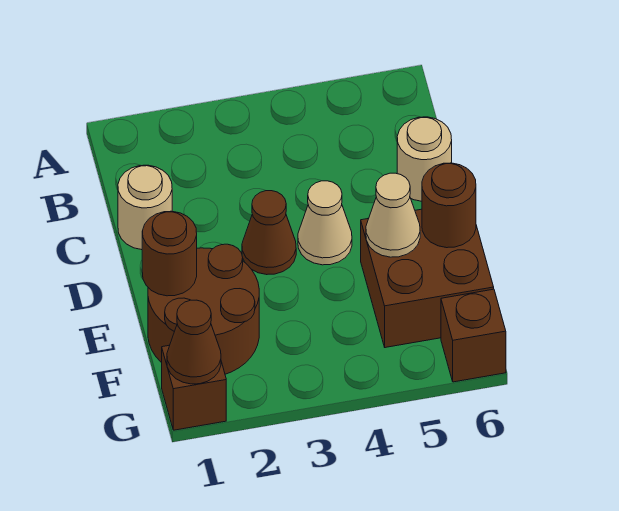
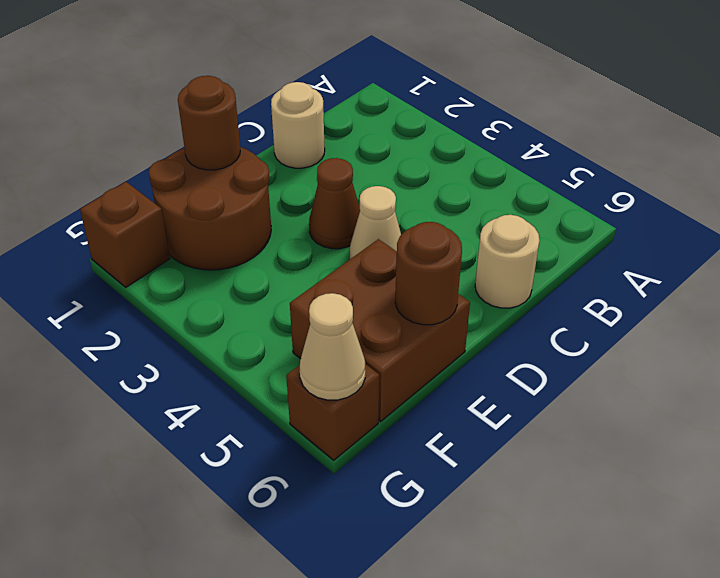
tan 1x1 cone [366,173,420,257] -> tan 1x1 cone moved to [300,293,365,400]
brown 1x1 cone [167,300,221,384] -> none

